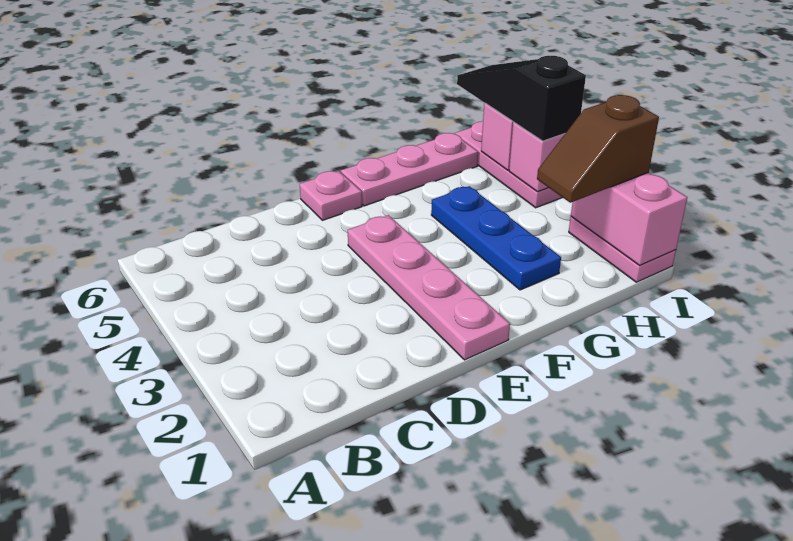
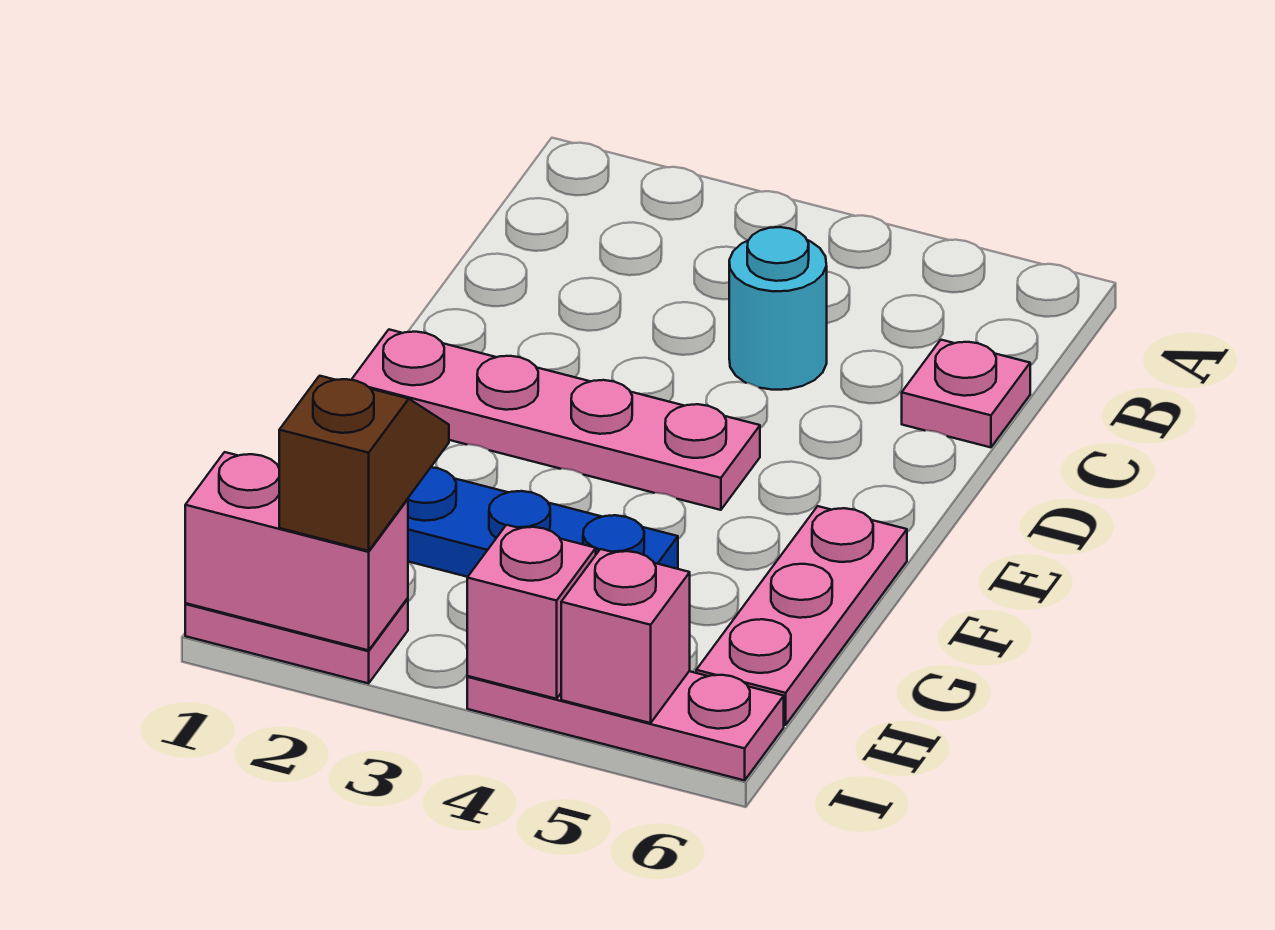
none -> cyan 1x1 round brick [729,227,827,390]
pink 1x1 plate [300,171,362,220] -> pink 1x1 plate moved to [902,340,1030,447]
black 1x3 slope [457,56,586,141] -> none

